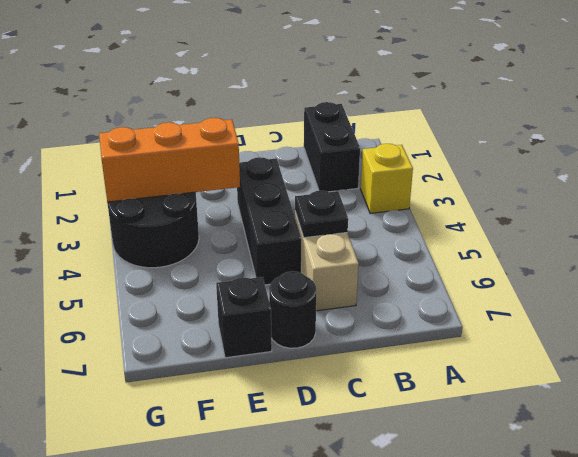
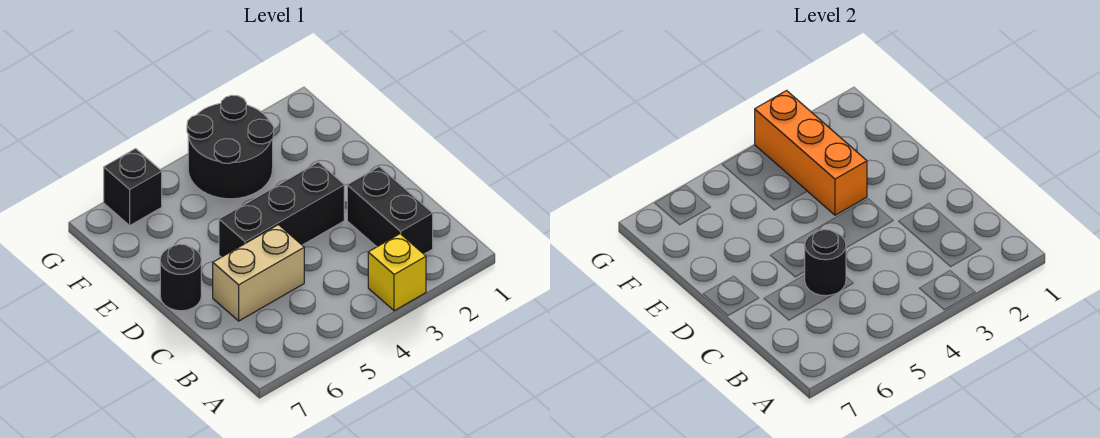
black 1x2 brick [304,102,360,192] -> black 1x2 brick turned to [347,167,433,254]
black 1x1 plate [295,191,348,238] -> black 1x1 round brick [805,230,846,296]
black 1x1 brick [216,277,272,358] -> black 1x1 brick moved to [104,149,162,225]

